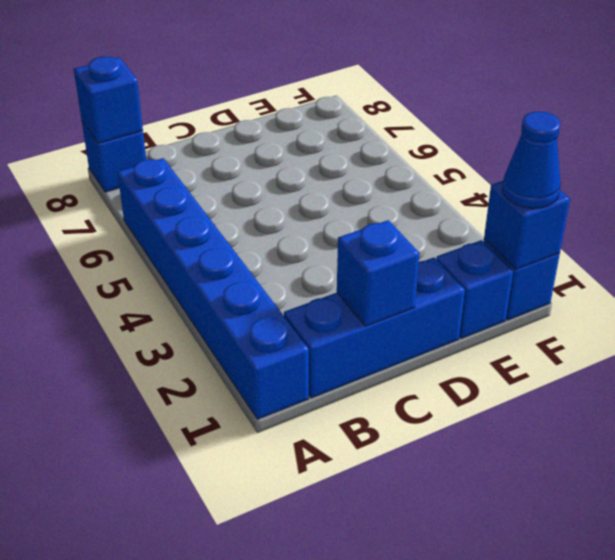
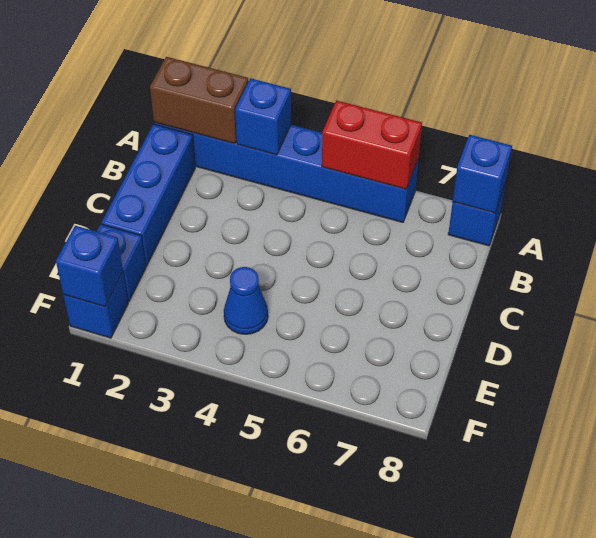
none -> brown 1x2 brick [150,57,248,144]
none -> red 1x2 brick [322,100,422,189]
blue 1x1 brick [337,220,419,326] -> blue 1x1 brick moved to [235,78,291,155]
blue 1x1 cone [502,111,561,208] -> blue 1x1 cone moved to [224,267,268,334]

